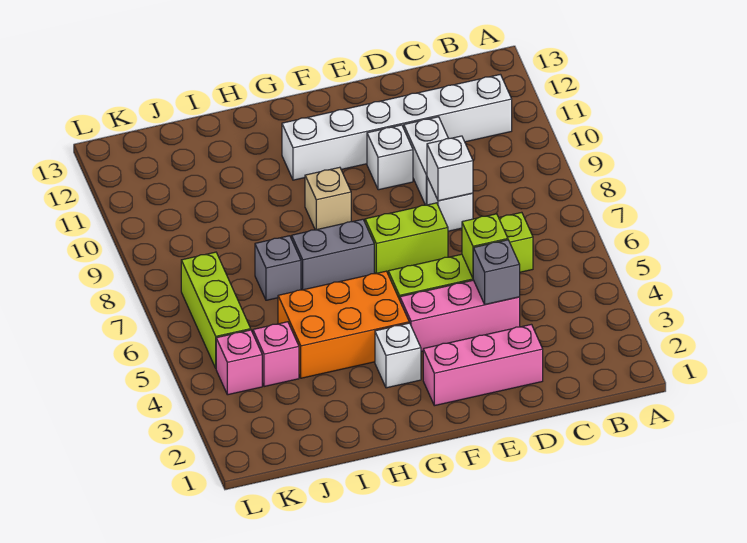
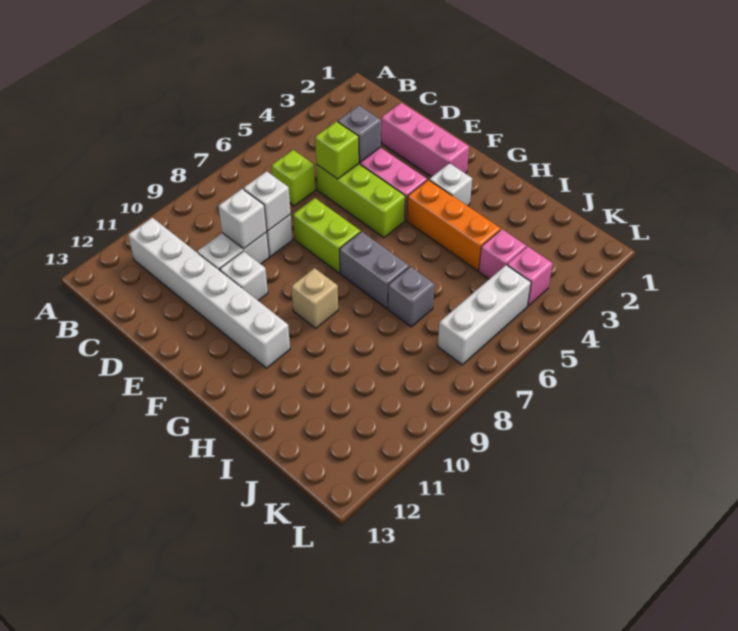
none -> white 1x1 brick [218,189,267,249]
orange 2x3 brick [278,271,409,378] -> orange 1x3 brick [407,180,501,271]
lime 1x3 brick [181,252,251,368] -> white 1x3 brick [438,265,531,365]

